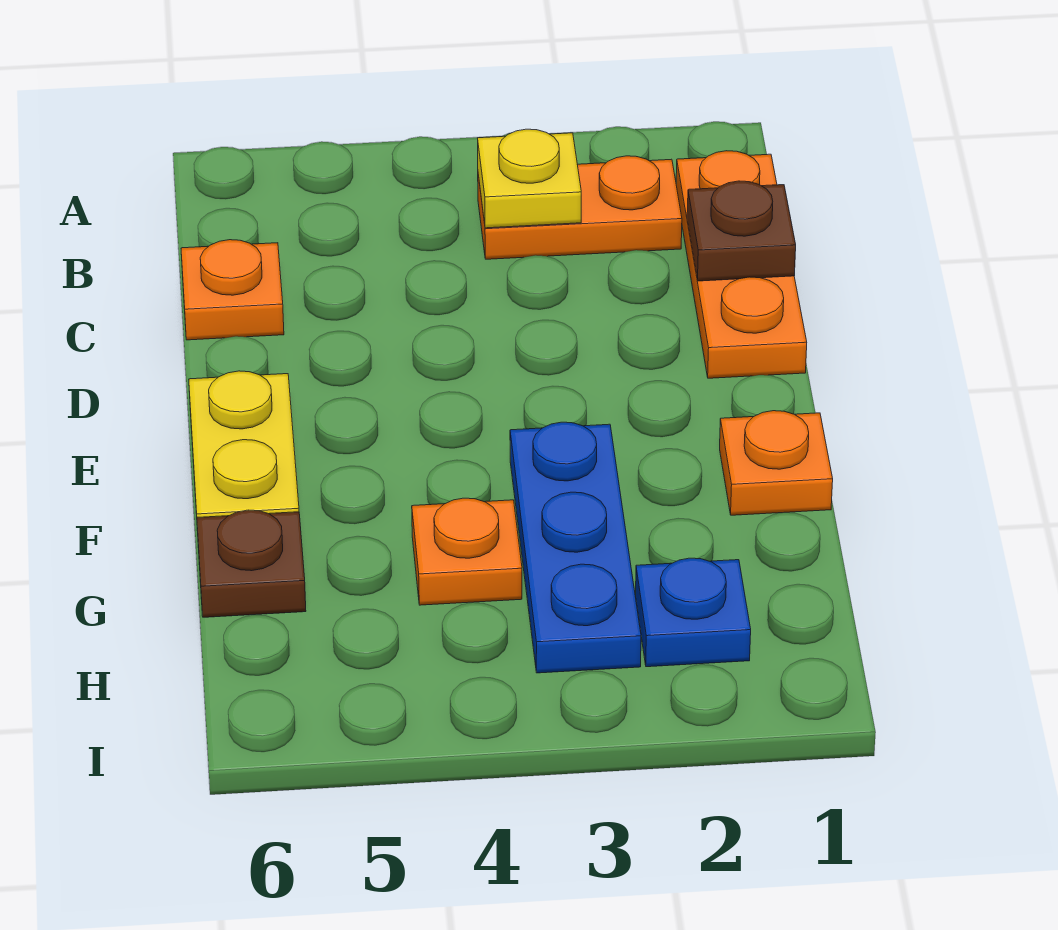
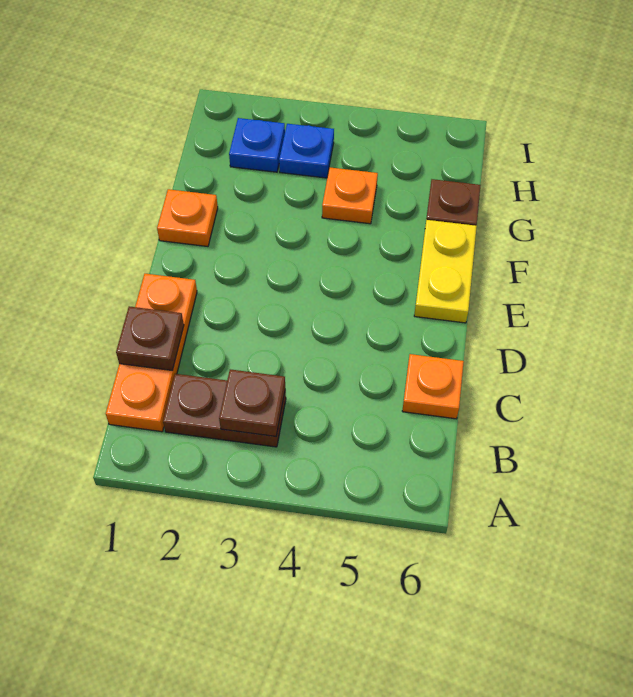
orange 1x2 plate [478,156,682,259] -> brown 1x2 plate [163,374,286,447]
yellow 1x1 plate [478,129,581,228] -> brown 1x1 plate [219,369,285,436]
blue 1x3 plate [510,422,641,673] -> blue 1x1 plate [279,124,334,178]

